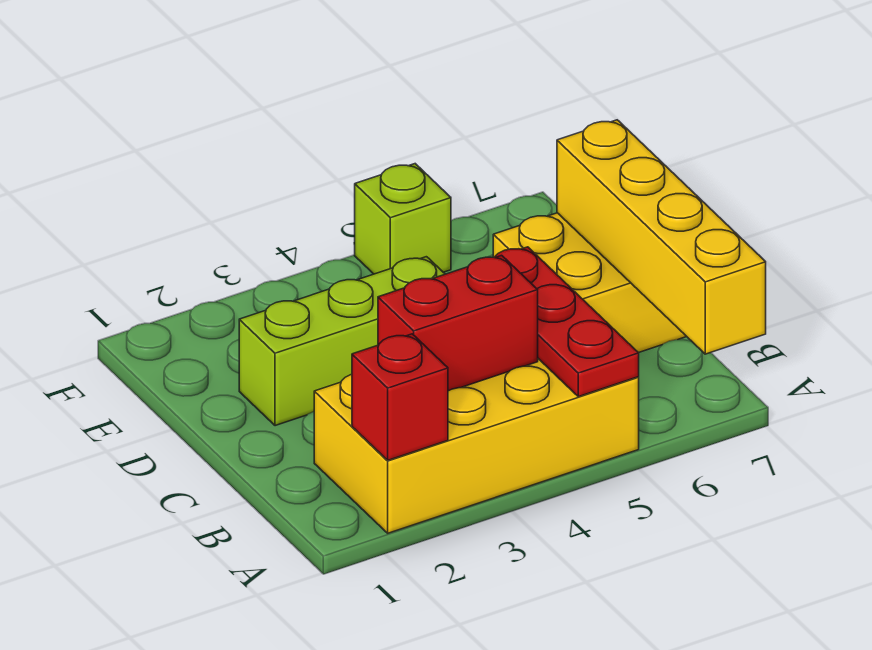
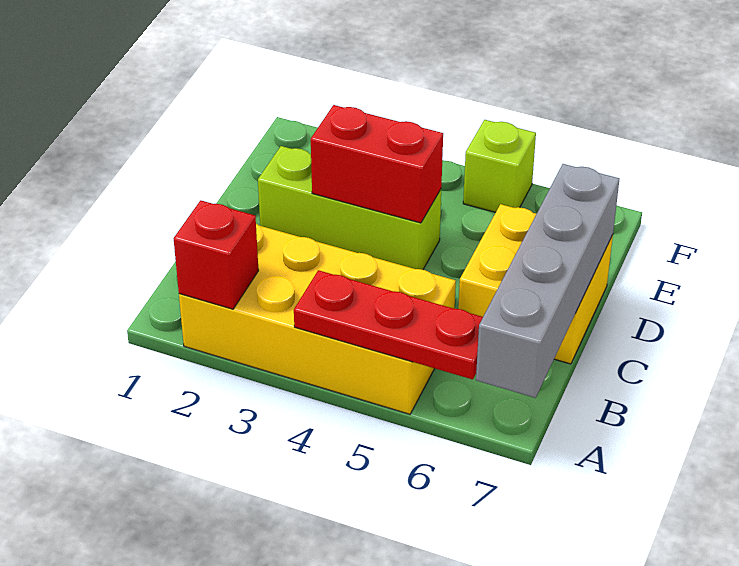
red 1x3 plate [494,247,639,397] -> red 1x3 plate turned to [294,270,483,379]
yellow 1x4 brick [557,120,766,354] -> grey 1x4 brick [476,164,619,398]
red 1x2 brick [378,255,538,391] -> red 1x2 brick moved to [311,105,443,223]

